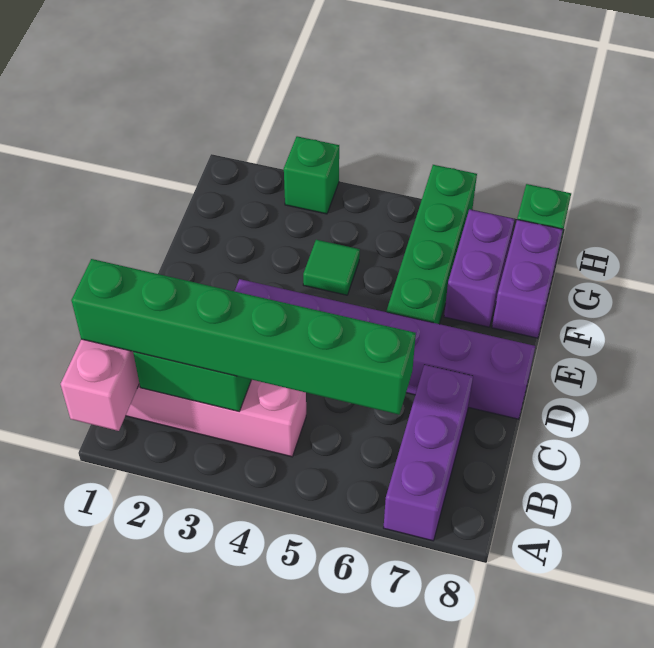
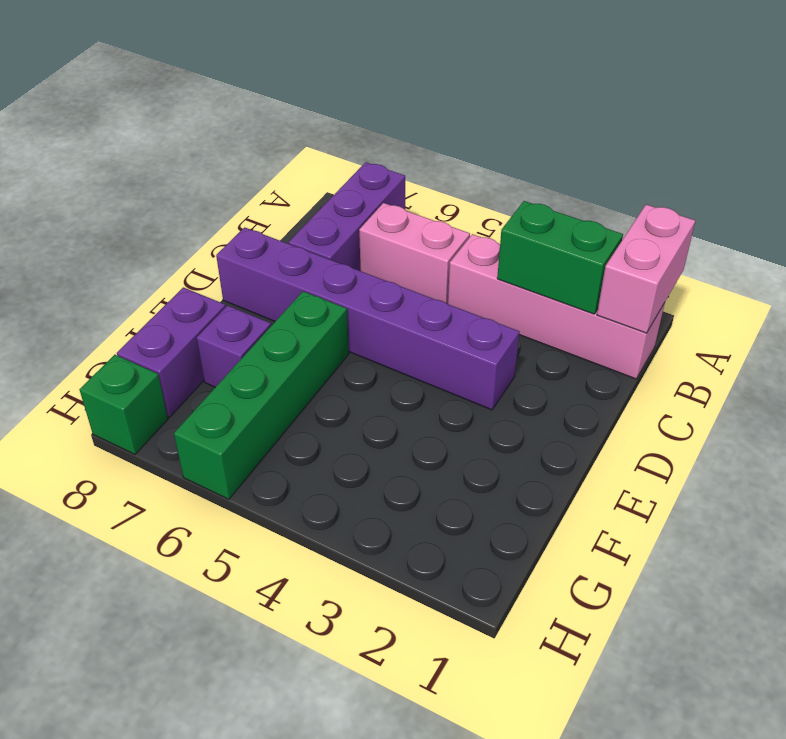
green 1x6 brick [71,259,416,415] -> none
none -> pink 1x2 brick [359,203,470,304]
green 1x1 tile [303,240,360,295] -> none
purple 1x2 brick [444,209,515,327] -> purple 1x1 brick [197,305,271,387]
green 1x1 brick [284,136,339,214] -> none

